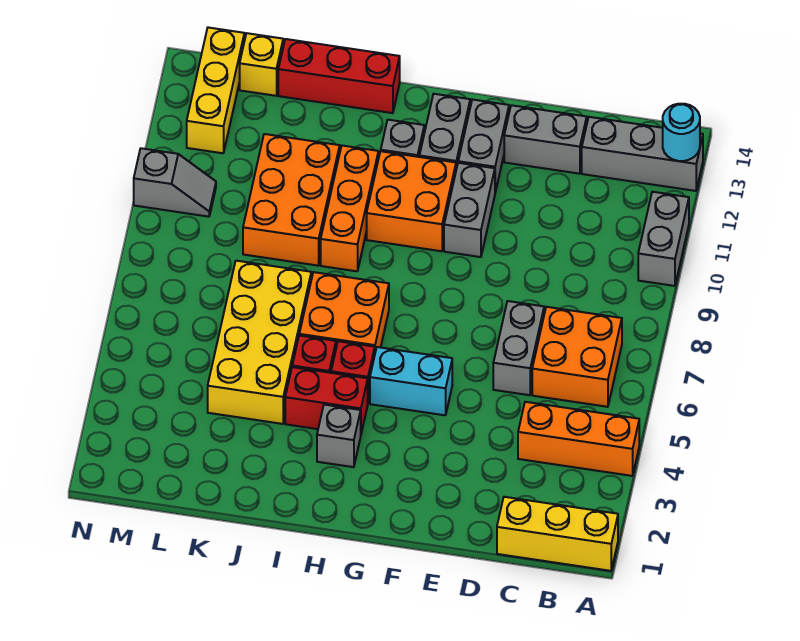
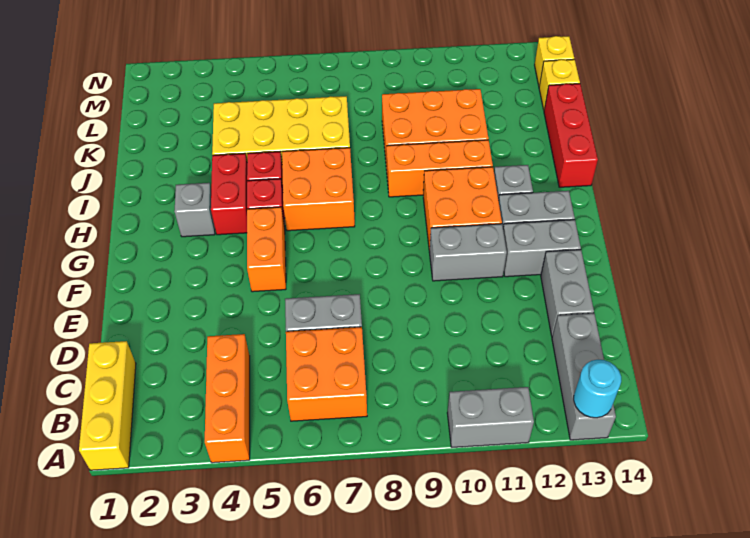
cyan 1x2 brick [370,347,452,415] -> orange 1x2 brick [247,207,286,292]
grey 1x2 slope [134,148,216,217] -> none
yellow 1x3 brick [187,27,244,153] -> yellow 1x1 brick [535,36,574,86]

